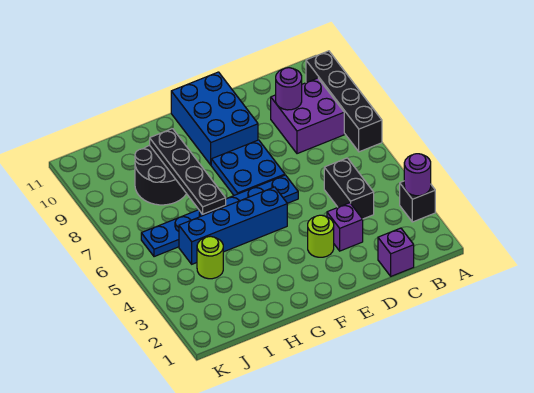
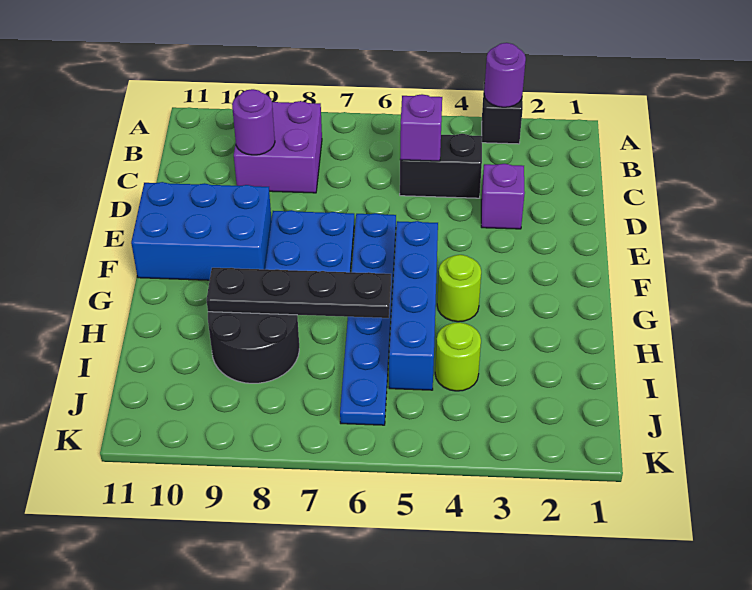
black 1x4 brick [306,51,382,152] -> none
purple 1x1 brick [378,228,414,276] -> purple 1x1 brick moved to [400,94,442,161]
lime 1x1 round brick [308,215,334,257] -> lime 1x1 round brick moved to [437,255,481,322]

